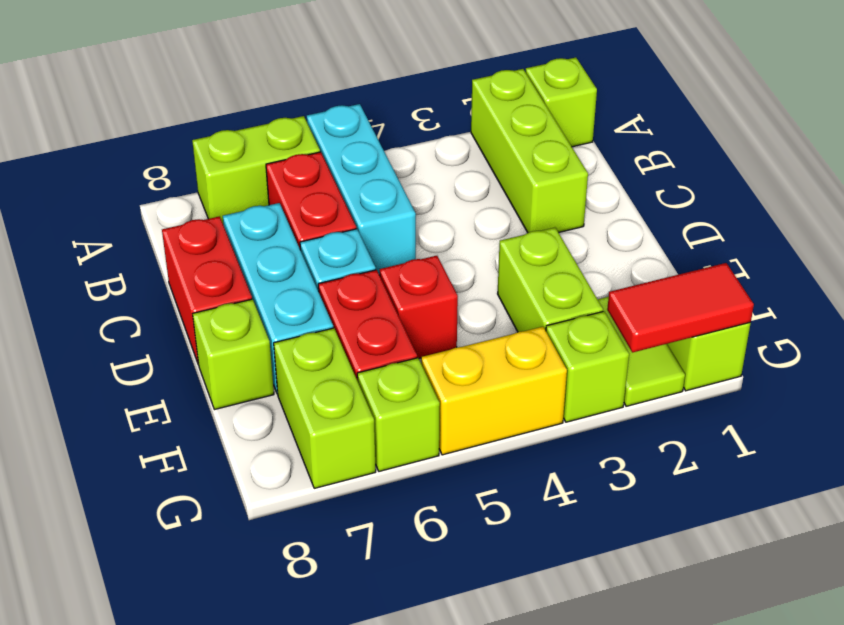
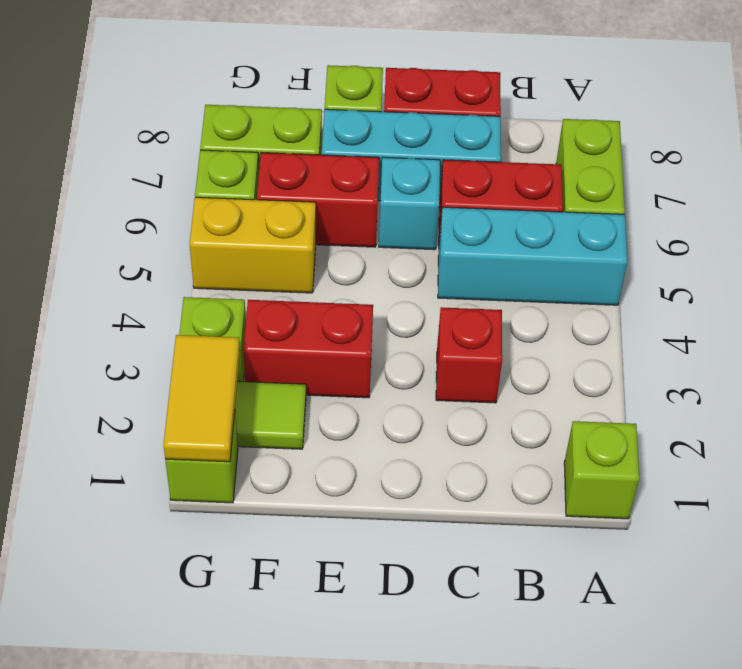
lime 1x3 brick [471,69,588,233] -> none
lime 1x2 brick [498,228,603,332] -> red 1x2 brick [243,300,373,398]
red 1x1 brick [380,256,458,358] -> red 1x1 brick moved to [436,307,502,403]
red 1x2 tile [607,263,754,352] -> yellow 1x2 tile [163,335,240,462]
yellow 1x2 brick [421,327,567,455] -> yellow 1x2 brick turned to [190,197,316,293]

